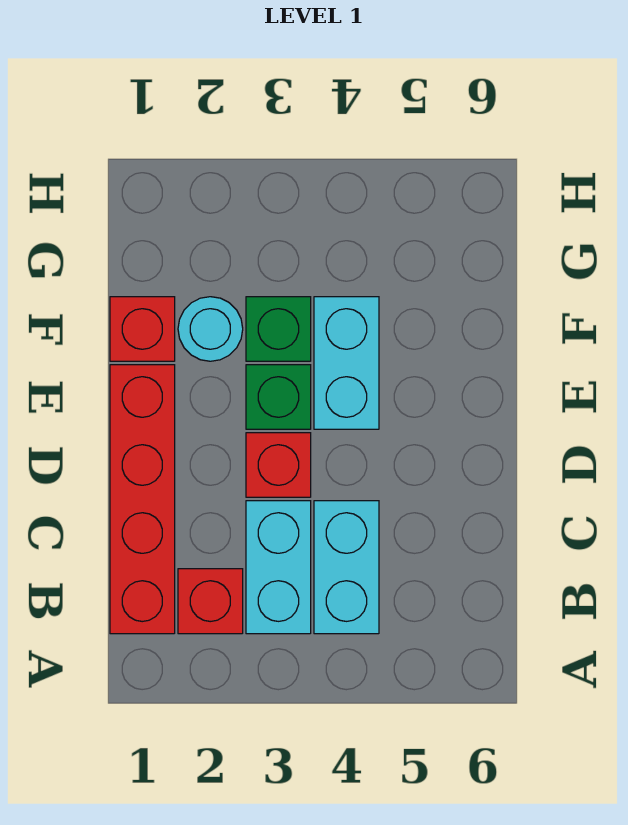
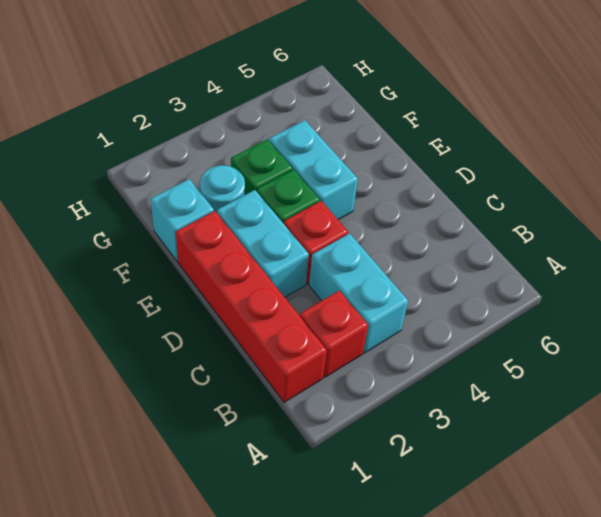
cyan 1x2 brick [314,501,379,634] -> cyan 1x2 brick moved to [217,190,309,297]
red 1x1 brick [110,297,175,361] -> cyan 1x1 brick [151,179,214,262]

